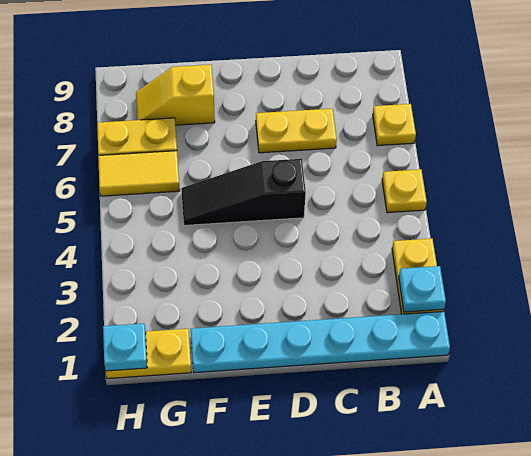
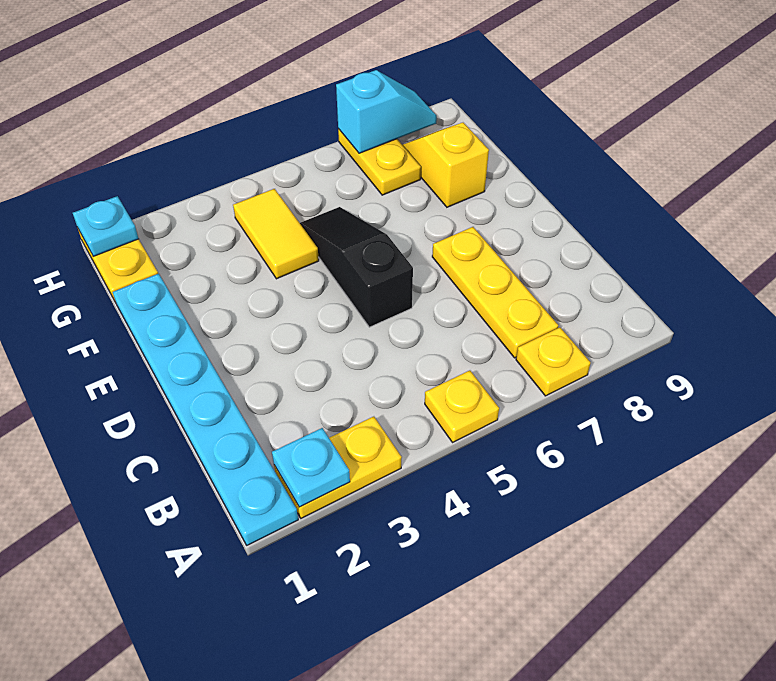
yellow 1x2 plate [256,109,337,153] -> yellow 1x3 plate [432,227,558,358]
yellow 1x2 tile [98,151,180,196] -> yellow 1x2 tile moved to [233,189,319,279]
none -> cyan 1x2 slope [336,70,437,153]

